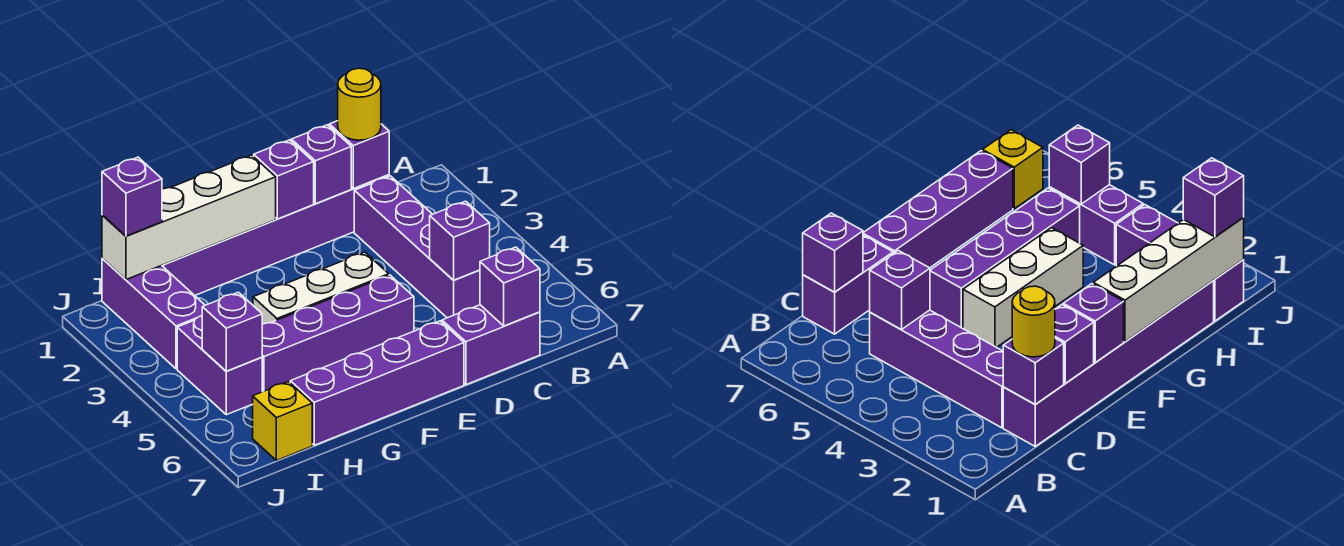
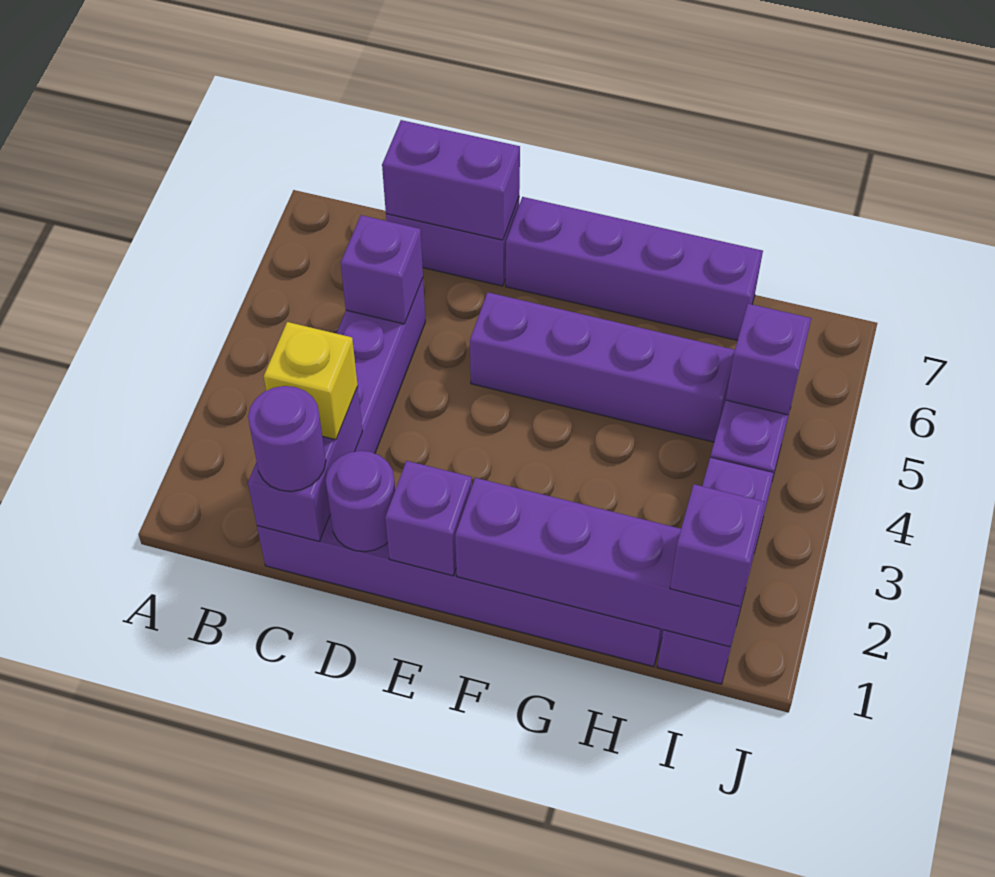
purple 1x1 brick [329,121,389,189] -> purple 1x2 brick [248,387,363,541]
yellow 1x1 round brick [338,68,381,140] -> purple 1x1 round brick [248,386,326,491]
purple 1x1 brick [480,247,540,326] -> purple 1x2 brick [382,120,520,240]
purple 1x1 brick [291,125,351,204] -> purple 1x1 round brick [326,451,395,552]
white 1x3 brick [253,252,389,324] -> none
white 1x4 brick [102,155,276,280] -> purple 1x4 brick [455,478,750,647]
yellow 1x1 brick [253,382,312,461] -> yellow 1x1 brick moved to [264,322,358,440]

